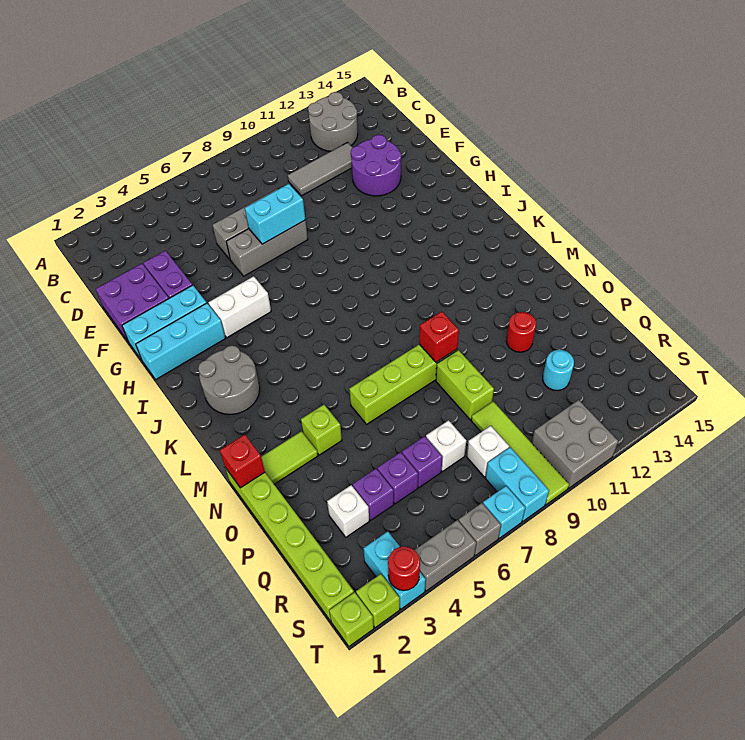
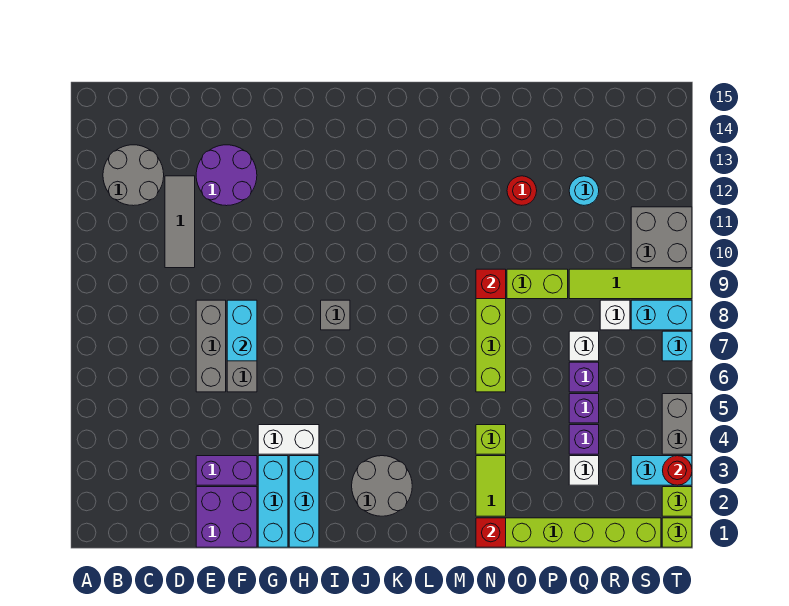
white 1x2 brick [208,276,271,338] -> white 1x2 brick turned to [258,425,319,454]
grey 1x1 brick [459,503,501,555] -> grey 1x1 brick moved to [321,300,350,330]

